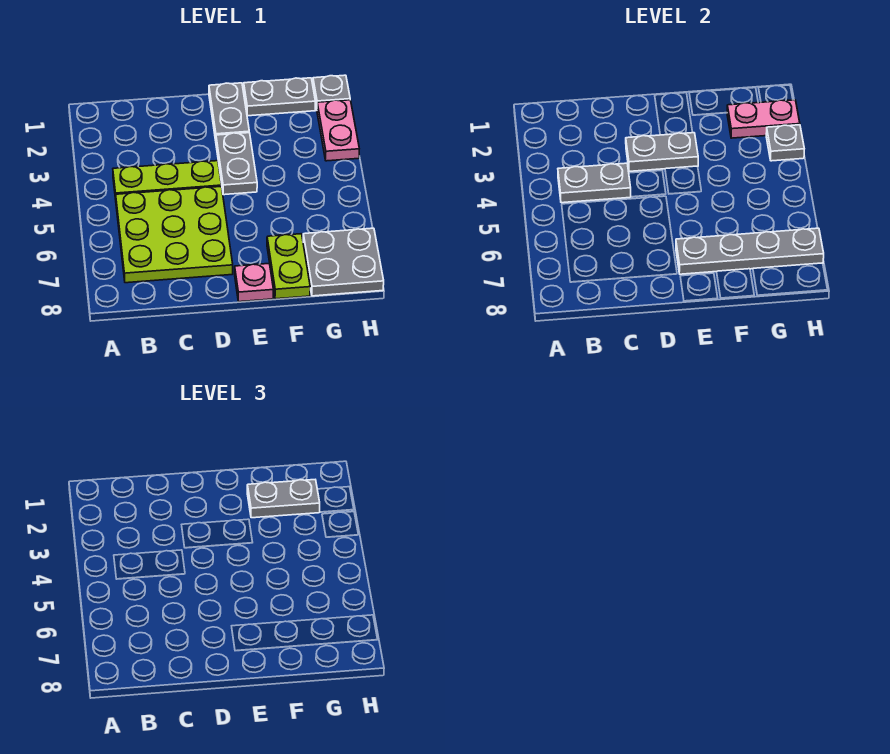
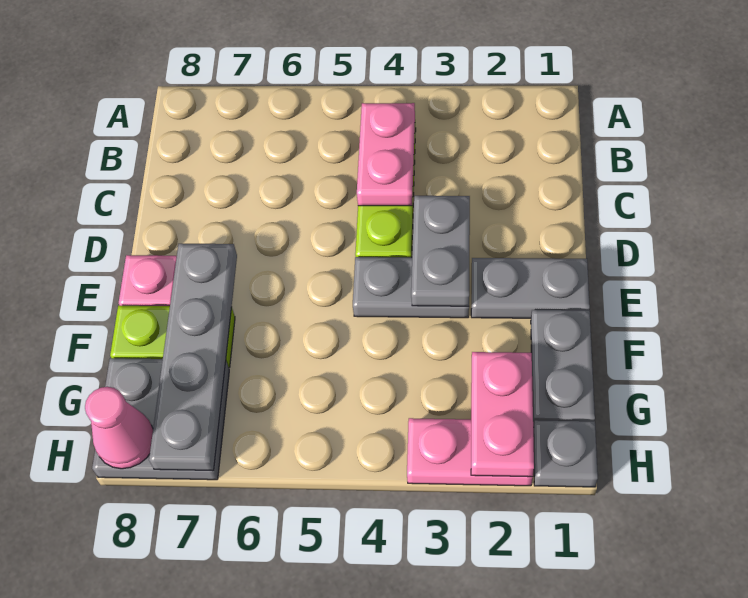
grey 1x2 plate [558,163,631,203] -> pink 1x2 plate [357,103,415,206]
lime 3x3 plate [116,186,233,283] -> none
grey 1x2 plate [247,480,320,518] -> none
grey 1x1 plate [766,125,804,161] -> none
none -> pink 1x1 cone [85,387,153,469]

